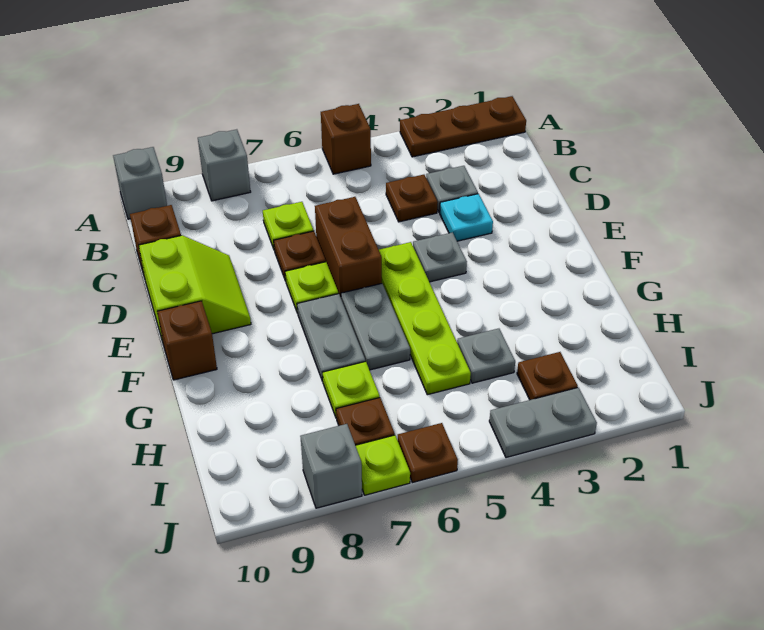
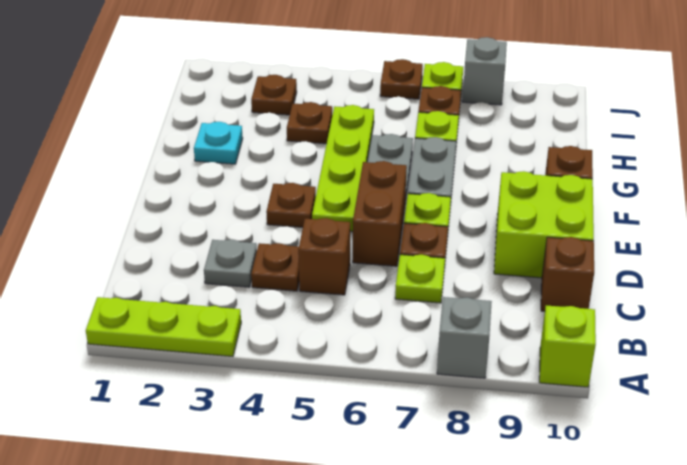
brown 1x3 plate [400,96,526,157] -> lime 1x3 plate [86,297,241,356]
brown 1x1 brick [321,104,371,174] -> brown 1x1 brick moved to [298,218,350,295]
grey 1x1 brick [113,147,167,219] -> lime 1x1 brick [539,305,596,387]
cyan 1x1 plate [440,194,493,241] -> cyan 1x1 plate moved to [194,122,243,164]
lime 2x2 slope [139,235,251,342] -> lime 2x2 brick [494,171,594,278]
grey 1x1 plate [413,232,467,282] -> brown 1x1 plate [266,183,316,227]
grey 1x1 plate [457,329,515,383] -> brown 1x1 plate [287,102,332,144]
grey 1x2 plate [489,388,597,458] -> none

